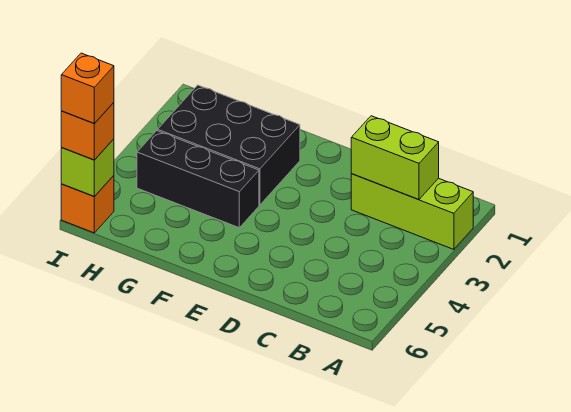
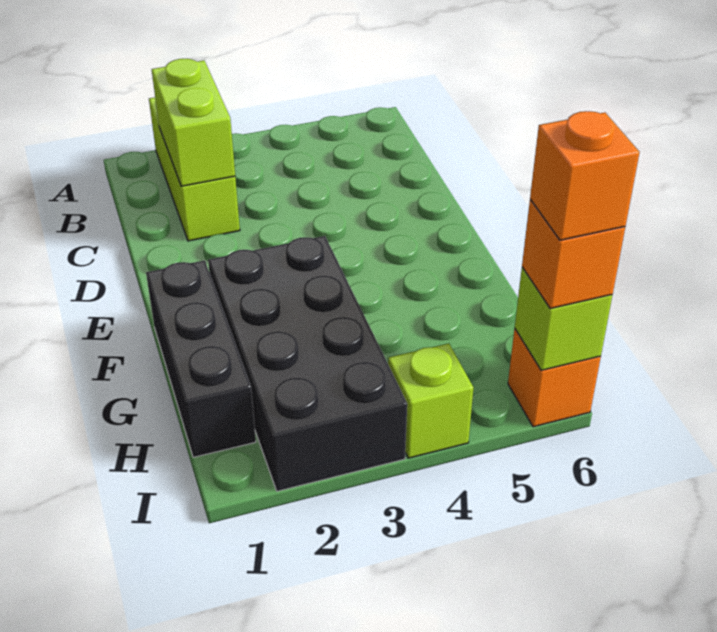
black 2x3 brick [158,85,300,205] -> black 2x4 brick [208,236,407,491]
black 1x3 brick [137,131,259,228] -> black 1x3 brick moved to [146,260,256,457]
none -> lime 1x1 brick [388,344,474,458]

